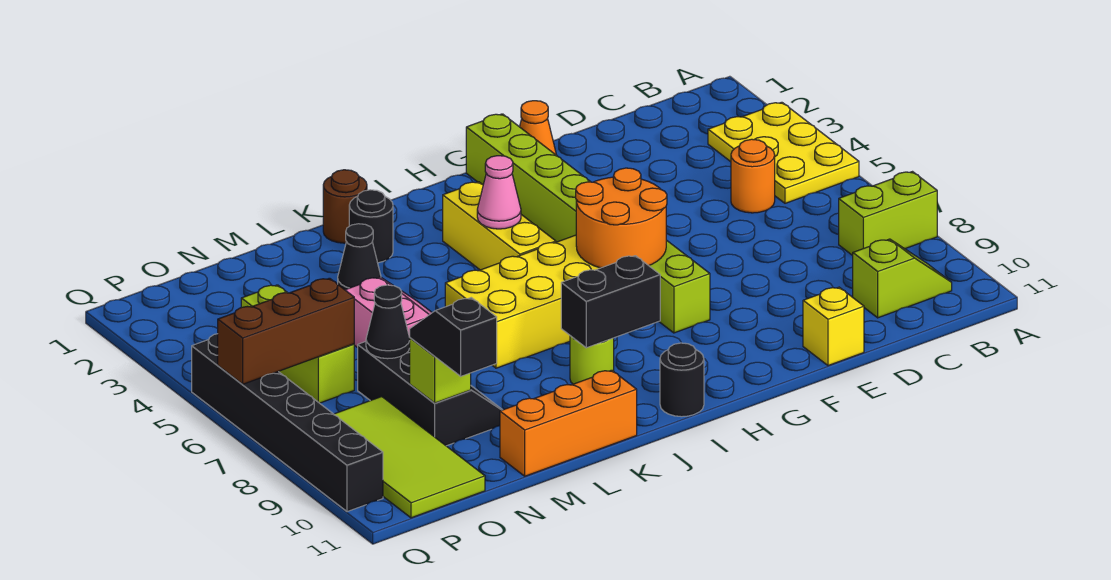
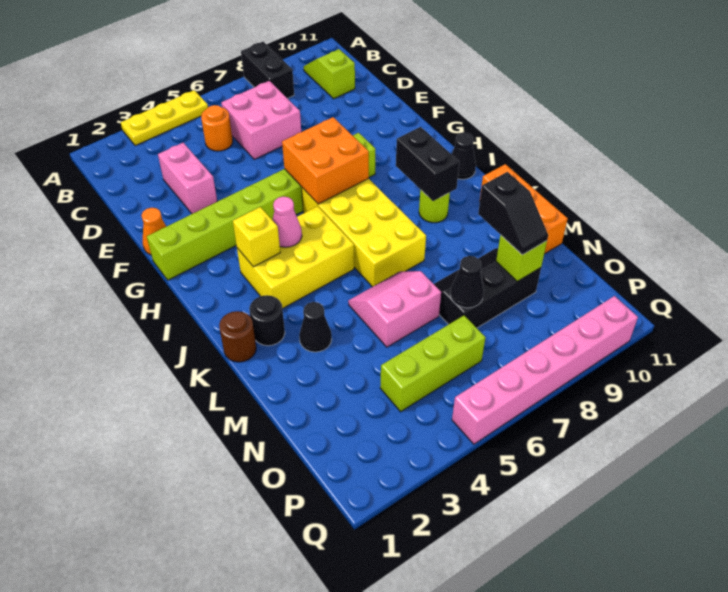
yellow 2x3 plate [708,102,859,203] -> yellow 1x3 plate [121,90,208,146]
lime 1x2 brick [839,172,937,256] -> black 1x2 brick [241,42,294,99]
none -> pink 2x2 brick [221,81,301,159]
none -> pink 1x2 brick [158,143,217,214]
yellow 1x1 brick [803,287,864,366] -> yellow 1x1 brick moved to [233,207,280,267]
orange 2x2 round brick [576,168,667,268] -> orange 2x2 brick [282,117,369,204]
yellow 1x3 brick [443,182,556,270] -> yellow 2x3 brick [237,206,354,309]
black 1x1 round brick [660,343,704,417] -> black 1x1 cone [452,133,476,179]
black 1x2 slope [410,298,497,376] -> black 1x2 slope turned to [478,172,548,255]
brown 1x3 brick [218,278,354,384] -> none
lime 2x4 tile [334,397,485,518] -> none
black 1x6 brick [192,334,383,512] -> pink 1x6 brick [452,296,638,444]

